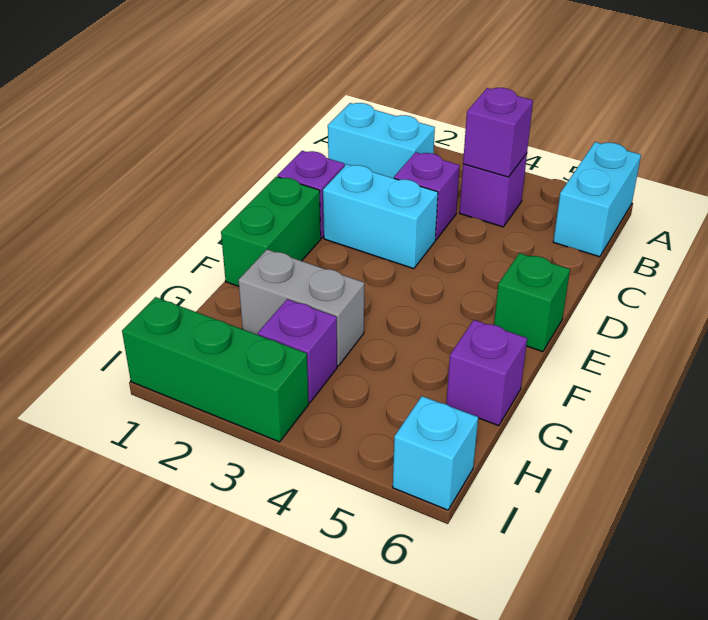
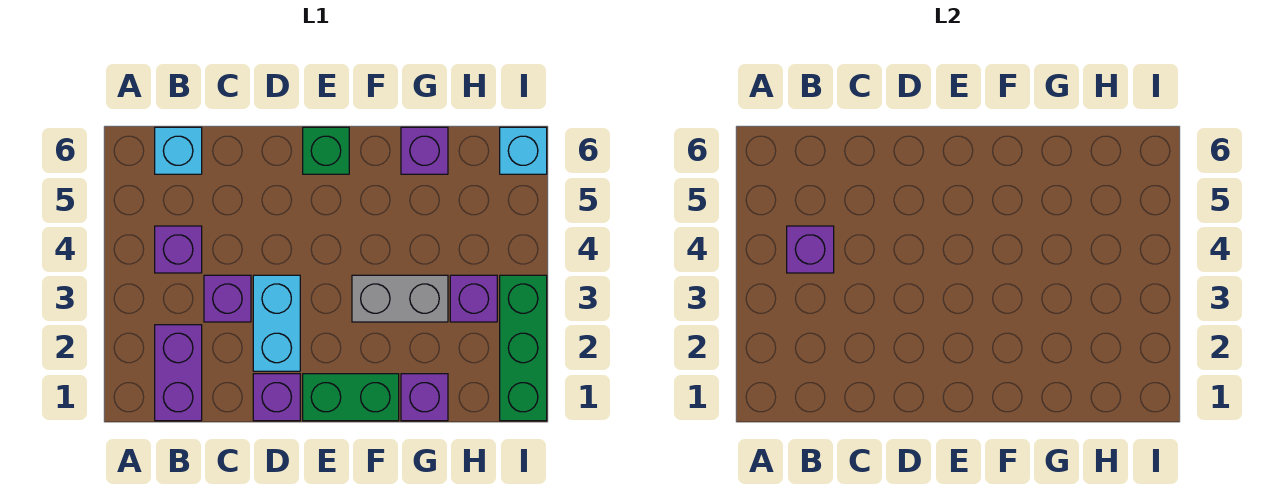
cyan 1x2 brick [553,142,641,257] -> cyan 1x1 brick [155,127,202,174]
cyan 1x2 brick [328,103,435,178] -> purple 1x2 brick [155,325,202,421]
none -> purple 1x1 brick [401,374,448,421]
grey 1x2 brick [239,249,364,366] -> grey 1x2 brick turned to [352,275,448,322]

